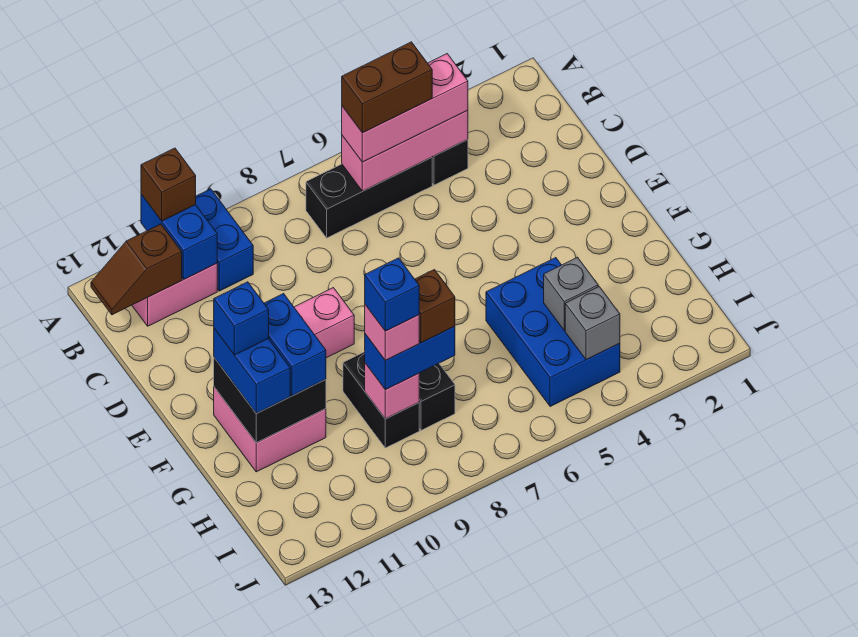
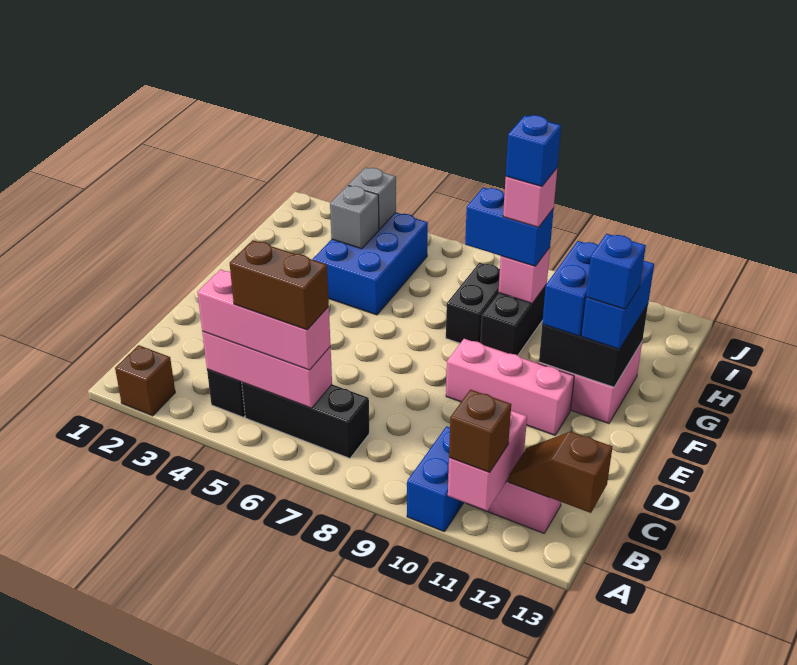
blue 1x2 brick [141,194,217,279] -> pink 1x2 brick [448,411,527,511]
brown 1x2 slope [91,224,182,315] -> brown 1x2 slope turned to [508,431,612,513]
brown 1x1 brick [415,270,455,343] -> brown 1x1 brick moved to [115,345,175,416]

